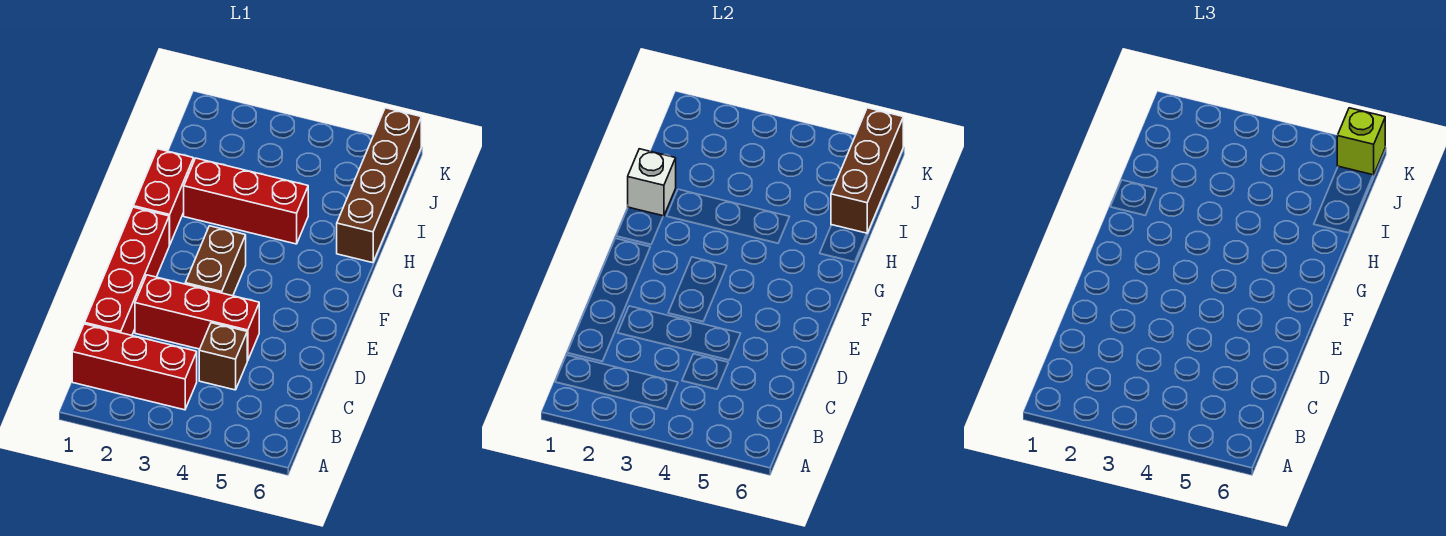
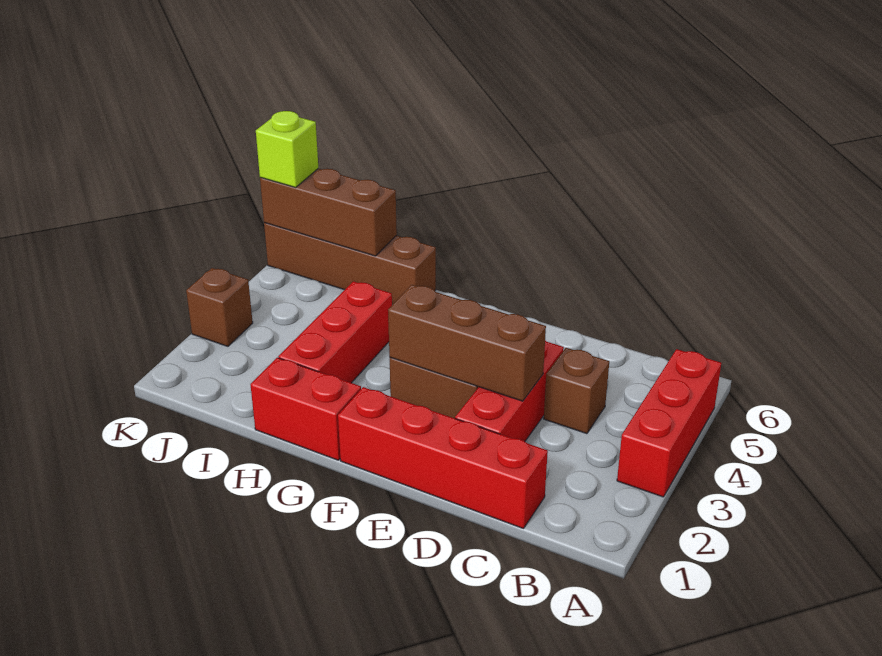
red 1x3 brick [72,324,197,410] -> red 1x3 brick moved to [617,349,721,497]
none -> brown 1x3 brick [388,285,546,401]
white 1x1 brick [628,149,676,216] -> none
none -> brown 1x1 brick [186,268,253,346]

